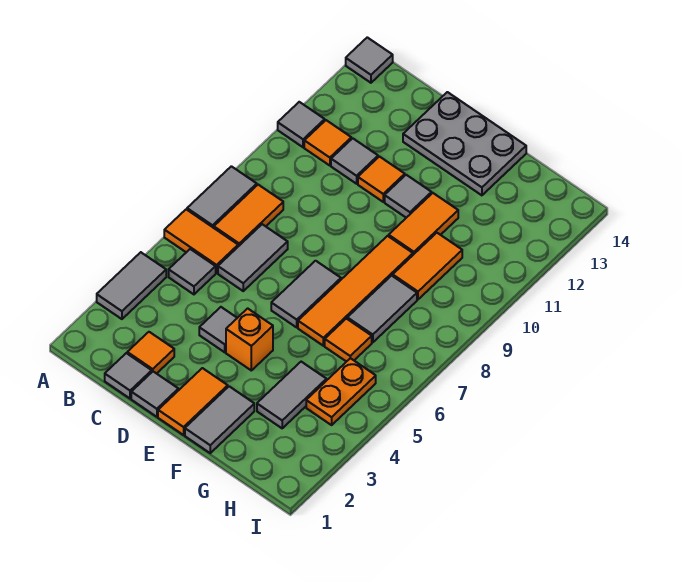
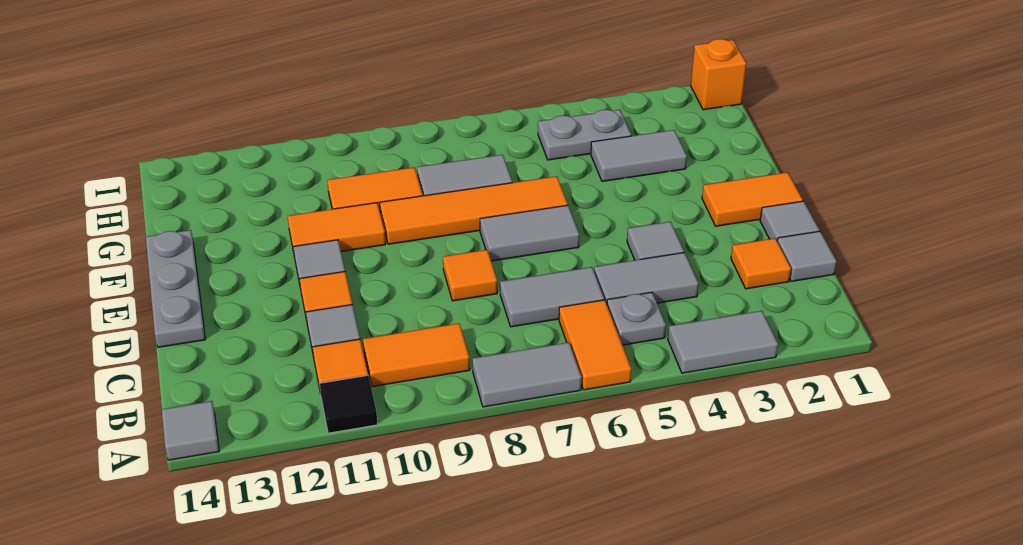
grey 1x1 tile [278,102,325,147] -> black 1x1 tile [319,375,378,433]
grey 1x1 tile [169,249,216,294] -> grey 1x1 plate [607,292,666,345]
orange 1x2 tile [214,185,283,246] -> orange 1x2 tile moved to [363,323,470,387]
grey 2x3 plate [403,92,526,195] -> grey 1x3 plate [146,230,206,347]
orange 1x1 brick [226,308,273,370] -> orange 1x1 brick moved to [691,39,746,110]
grey 1x2 tile [185,386,254,453] -> grey 1x2 tile moved to [594,253,699,304]
orange 1x1 tile [325,319,372,362] -> orange 1x1 tile moved to [443,250,497,301]
orange 1x2 plate [306,358,376,425] -> grey 1x2 plate [538,110,631,160]

